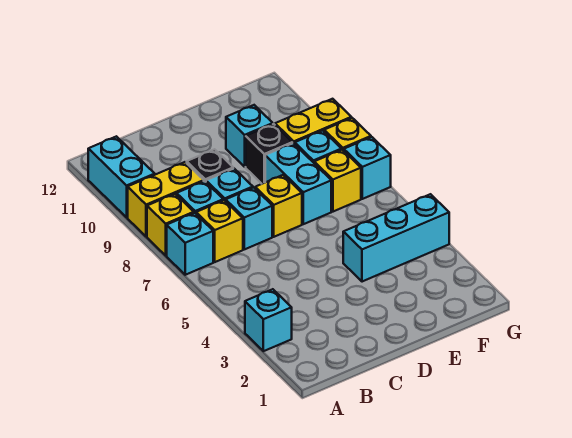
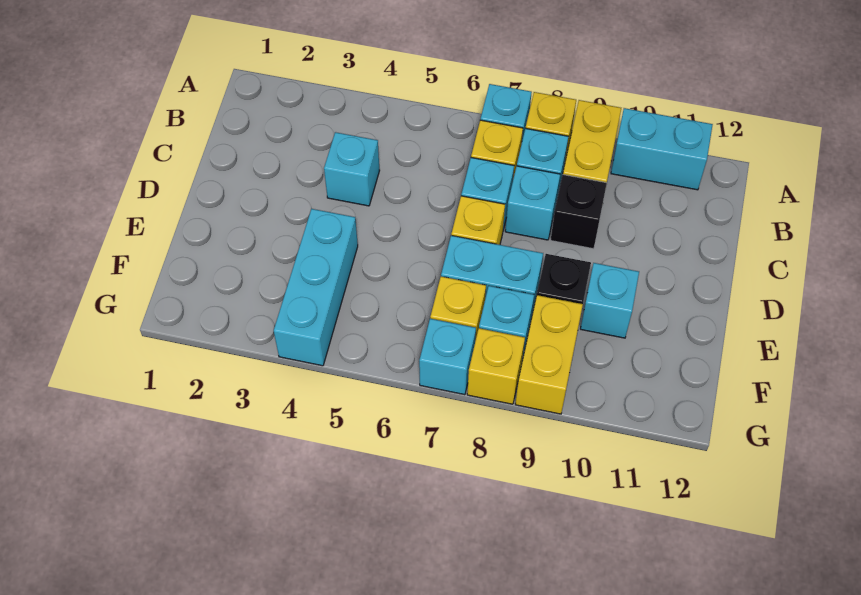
cyan 1x1 brick [245,289,292,351] -> cyan 1x1 brick moved to [324,132,380,206]

